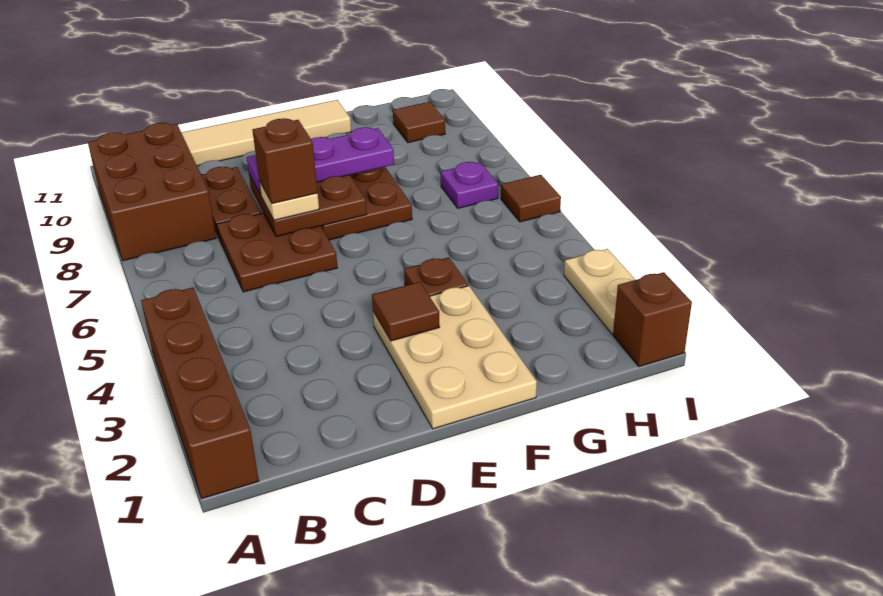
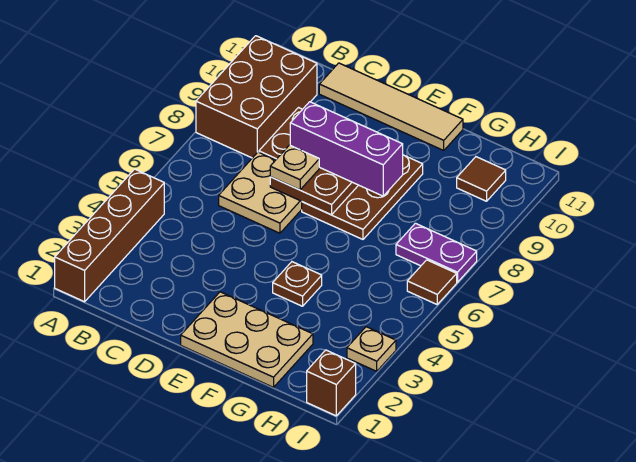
brown 2x2 plate [217,213,337,292] -> tan 2x2 plate [219,152,302,233]
brown 1x1 brick [252,118,318,204] -> none
purple 1x3 plate [247,127,394,195] -> purple 1x3 brick [290,102,403,196]
tan 2x3 plate [373,286,537,429] -> tan 2x3 plate turned to [181,292,313,387]
brown 1x1 tile [372,282,440,341] -> none
purple 1x1 plate [441,162,498,208] -> purple 1x2 plate [396,223,477,282]
tan 1x2 plate [564,249,635,334] -> tan 1x1 plate [347,327,396,371]

